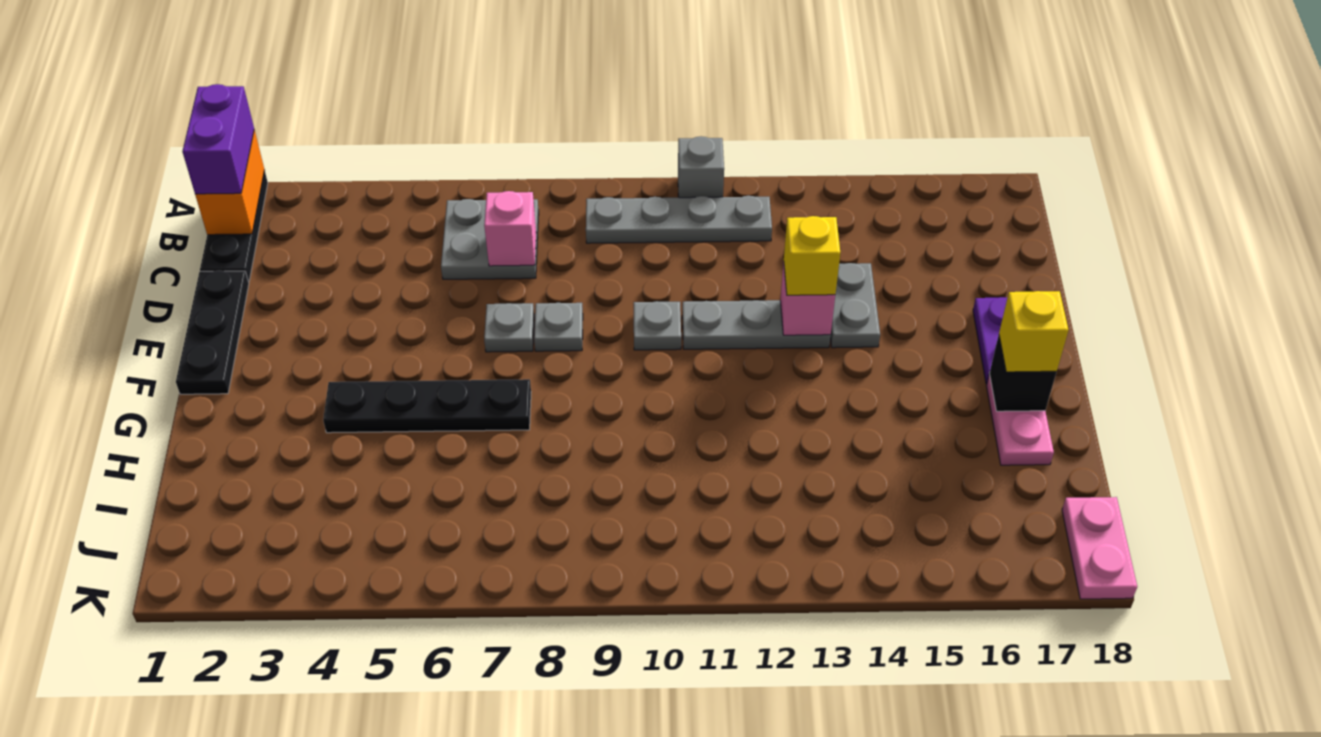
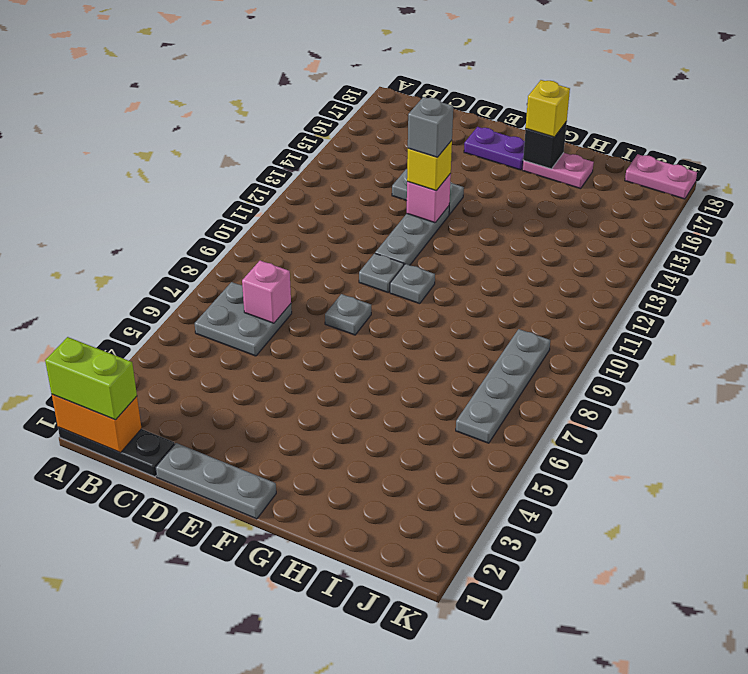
purple 1x2 brick [182,84,254,194] -> lime 1x2 brick [45,337,137,420]
grey 1x1 brick [678,136,724,198] -> grey 1x1 brick moved to [408,97,453,157]
grey 1x4 plate [586,196,772,243] -> grey 1x4 plate moved to [456,329,550,443]
black 1x3 plate [176,270,249,394] -> grey 1x3 plate [155,443,276,519]
grey 1x1 plate [484,303,534,352] -> grey 1x1 plate moved to [390,264,435,304]
black 1x4 plate [323,379,531,433] -> none

